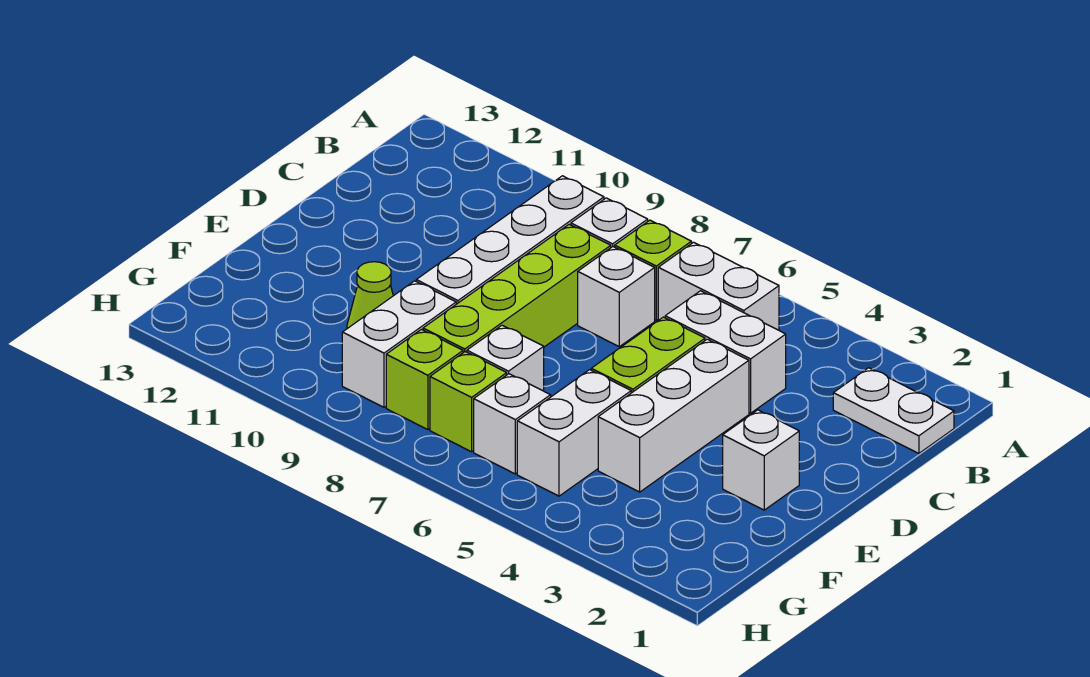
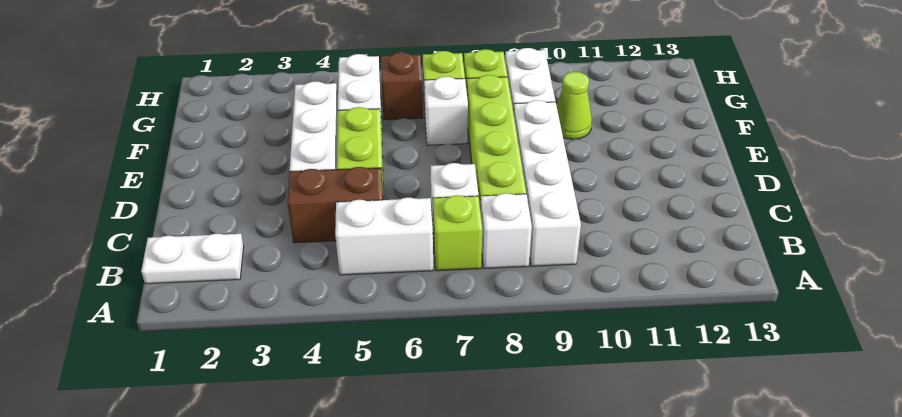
white 1x2 brick [665,291,786,413] -> brown 1x2 brick [287,167,383,243]
white 1x1 brick [723,410,799,510] -> none
white 1x1 brick [474,374,551,474] -> brown 1x1 brick [381,52,423,120]

